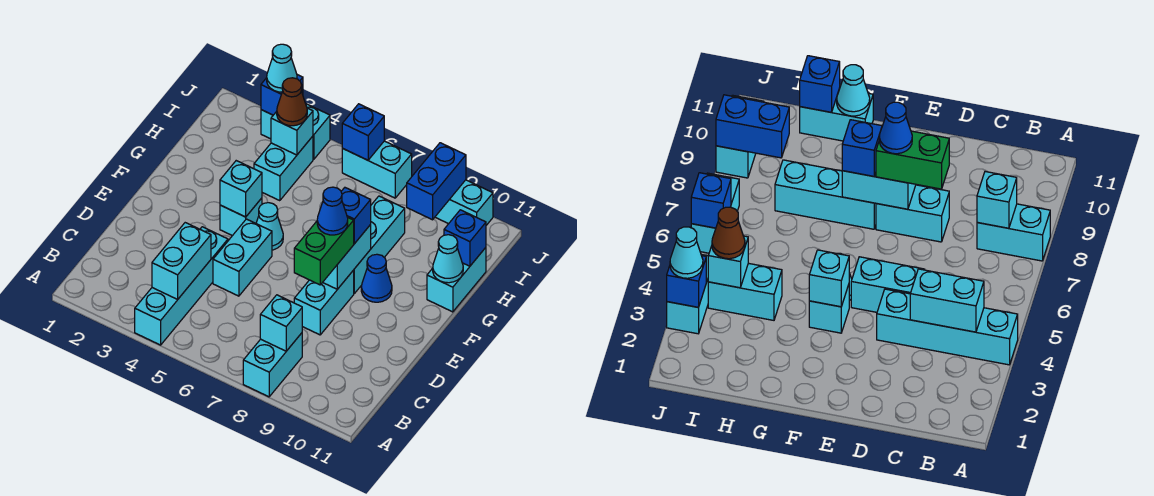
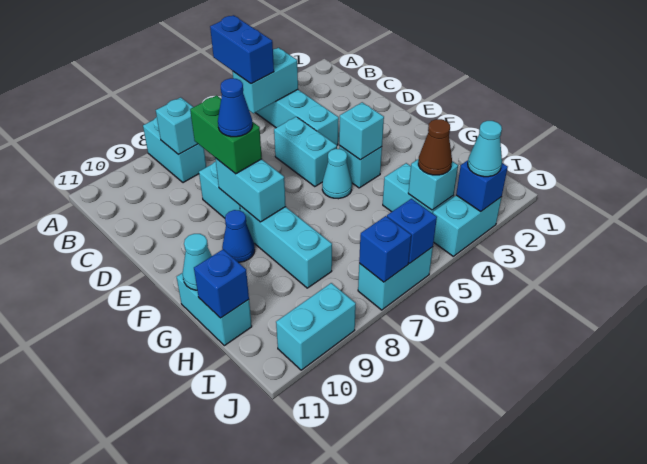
cyan 1x2 brick [152,223,211,299] -> cyan 1x2 brick turned to [232,48,298,113]
blue 1x1 brick [341,188,371,244] -> blue 1x1 brick moved to [359,216,411,282]
blue 1x2 brick [407,143,466,220] -> blue 1x2 brick moved to [210,15,274,84]

